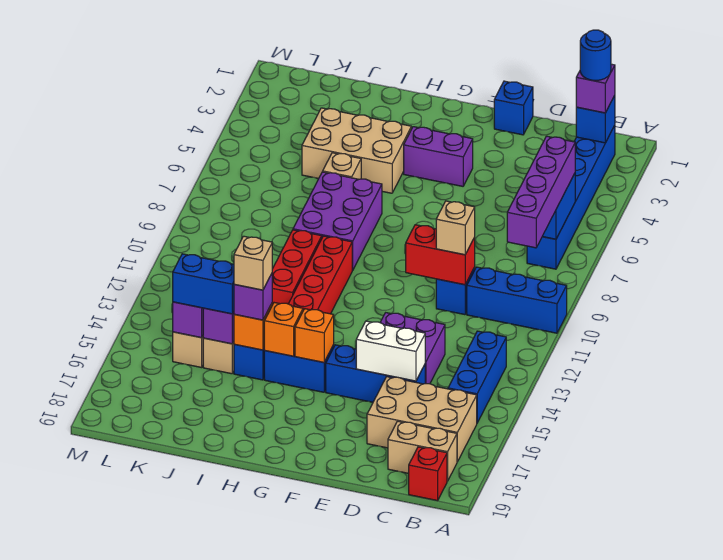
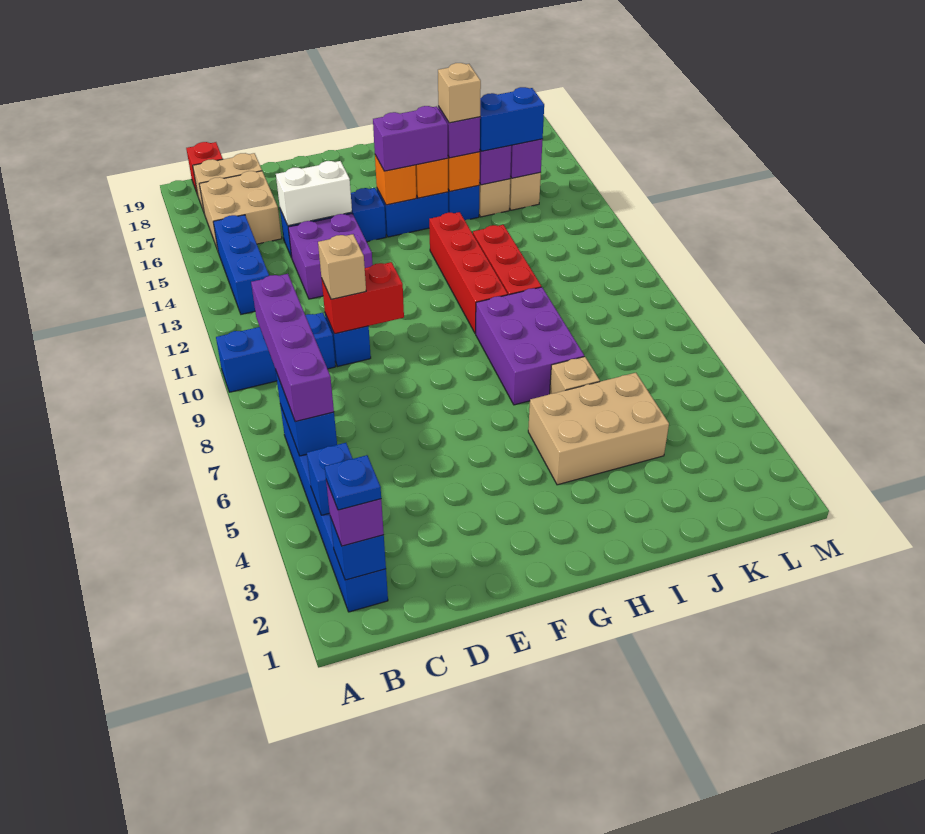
blue 1x1 round brick [580,30,611,81] -> blue 1x1 plate [325,455,381,510]
tan 2x3 brick [367,377,477,462] -> tan 2x2 brick [199,171,282,250]
blue 1x1 brick [494,81,533,135] -> blue 1x1 brick moved to [307,443,353,515]
purple 1x2 brick [404,127,473,186] -> purple 1x2 brick moved to [373,106,448,171]

